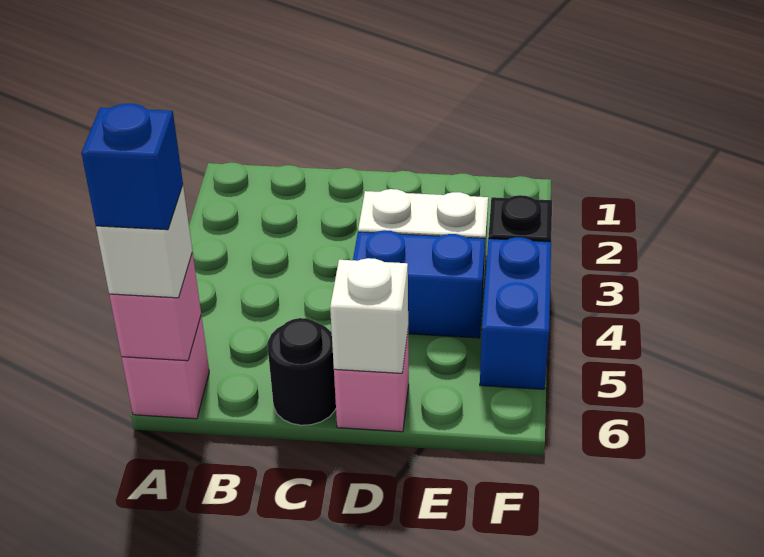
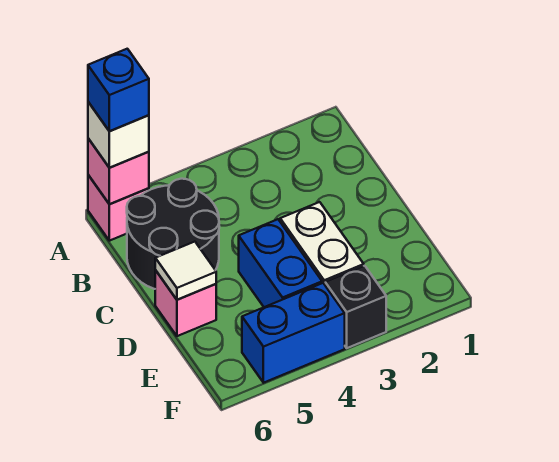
black 1x1 round brick [268,318,336,425] -> black 2x2 round brick [127,179,219,289]
white 1x1 brick [330,258,408,373] -> white 1x1 tile [155,242,216,300]

